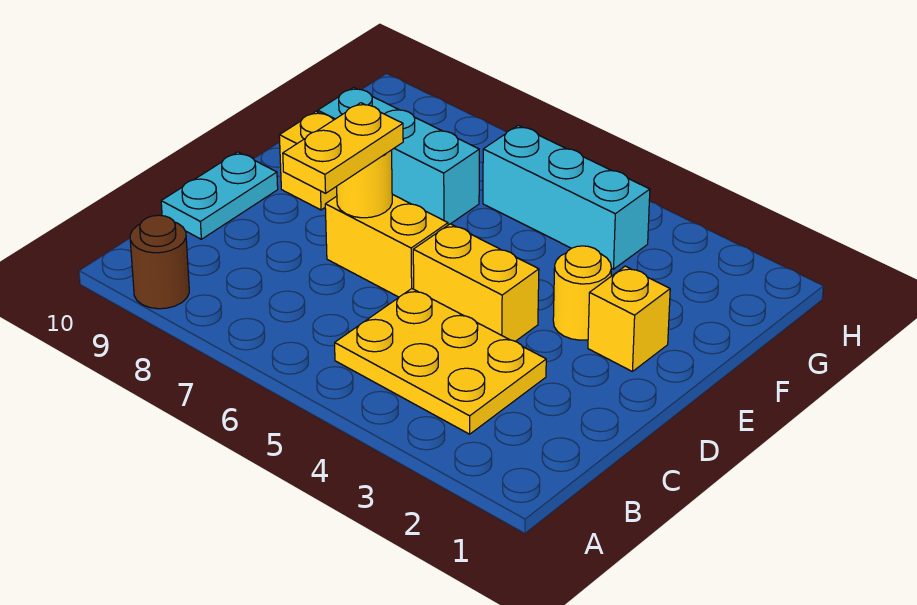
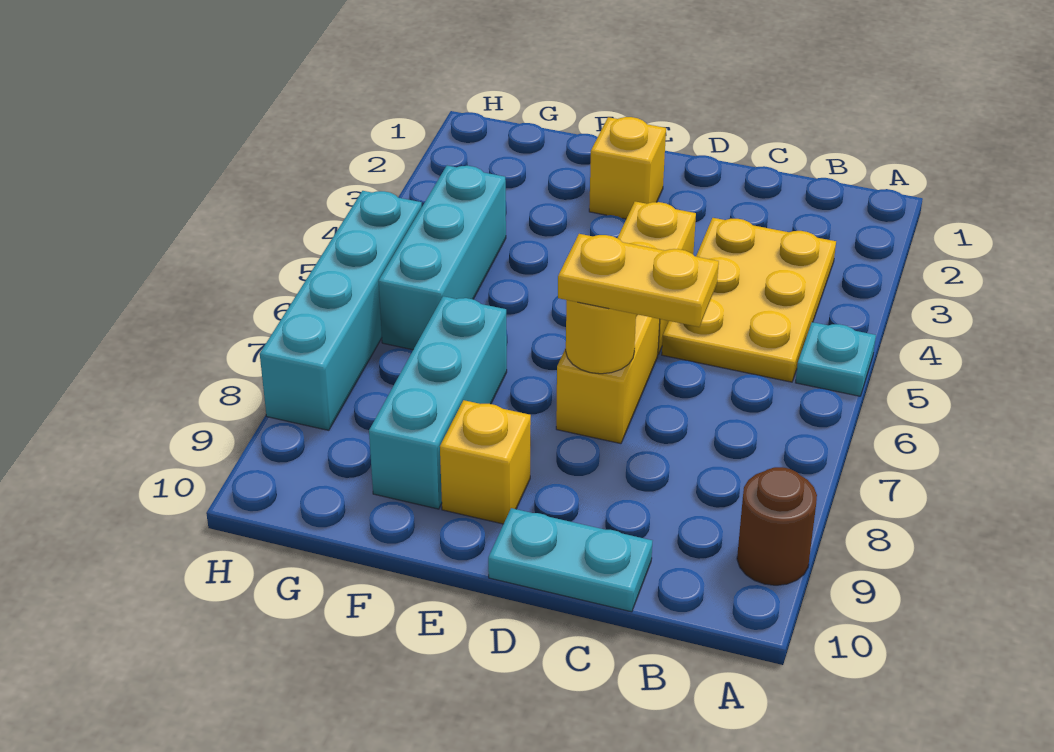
none -> cyan 1x1 plate [796,322,876,396]
yellow 1x1 round brick [553,246,611,340] -> none
none -> cyan 1x4 brick [260,191,422,430]

